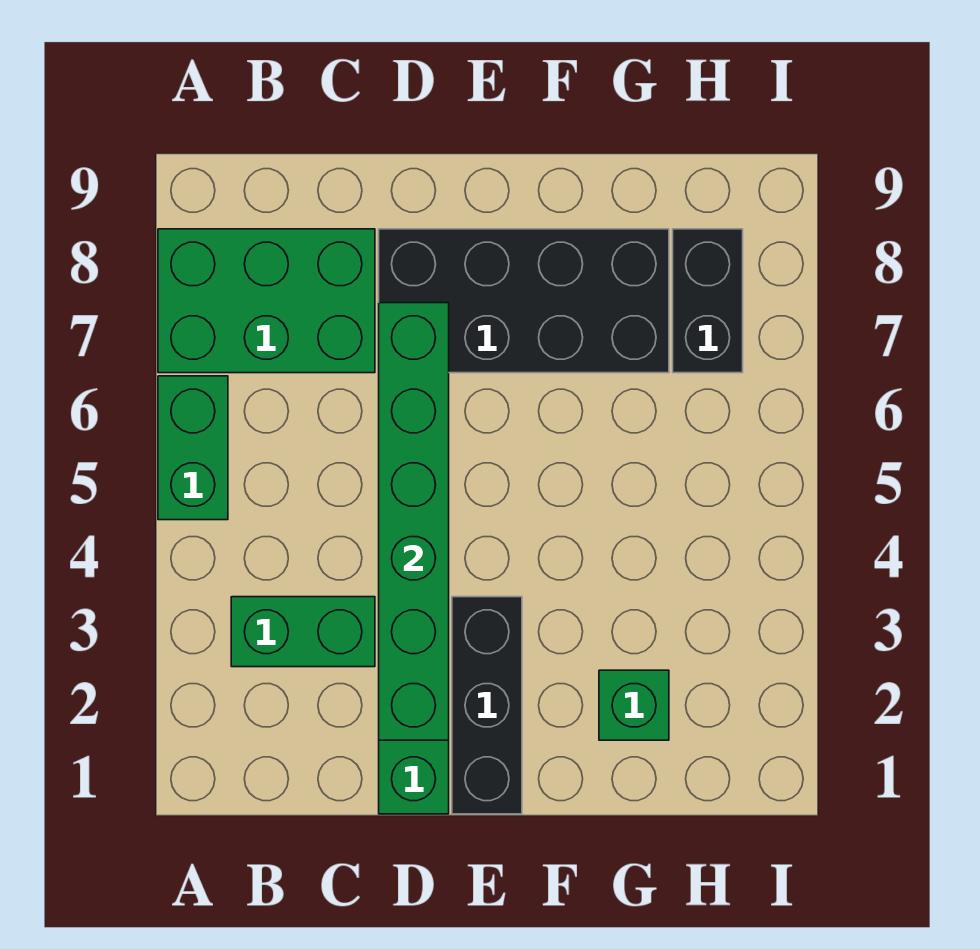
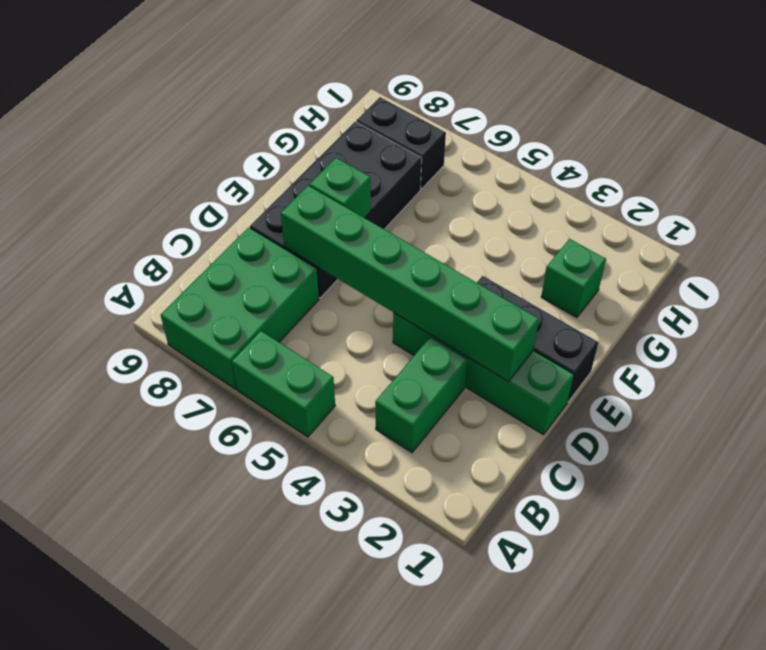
none -> green 1x1 brick [309,158,371,218]

